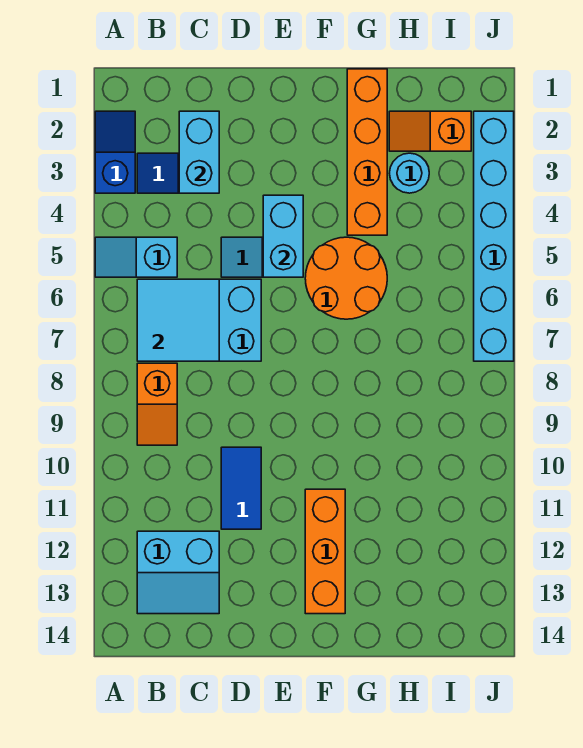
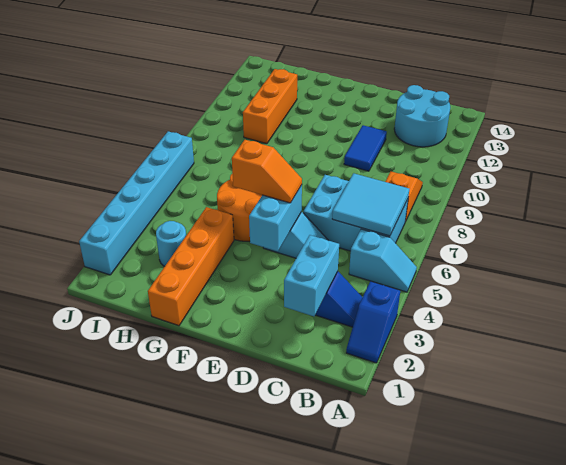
cyan 2x2 slope [137,531,219,614] -> cyan 2x2 round brick [394,85,450,147]
orange 1x3 brick [305,489,345,614] -> orange 1x3 brick moved to [243,69,297,144]
orange 1x2 slope [389,111,471,151] -> orange 1x2 slope moved to [232,140,302,203]

